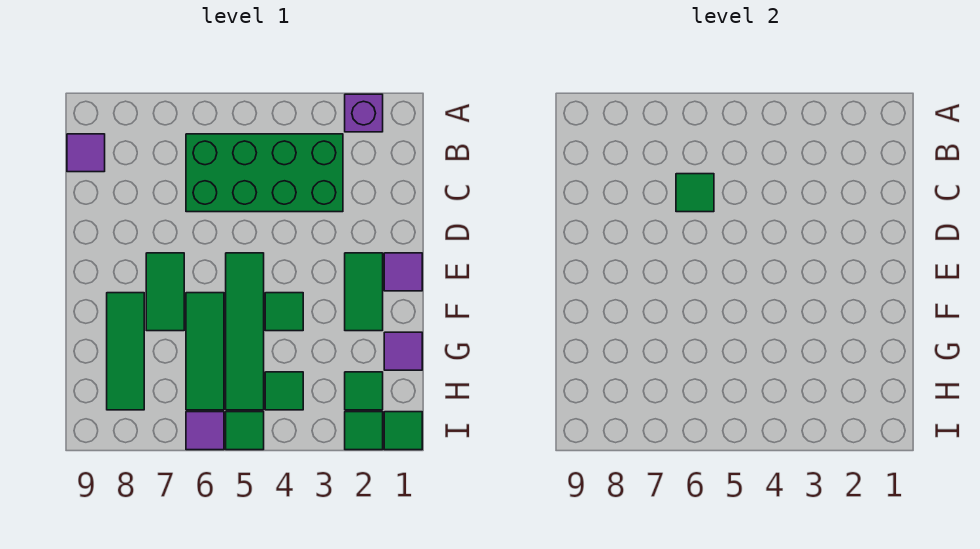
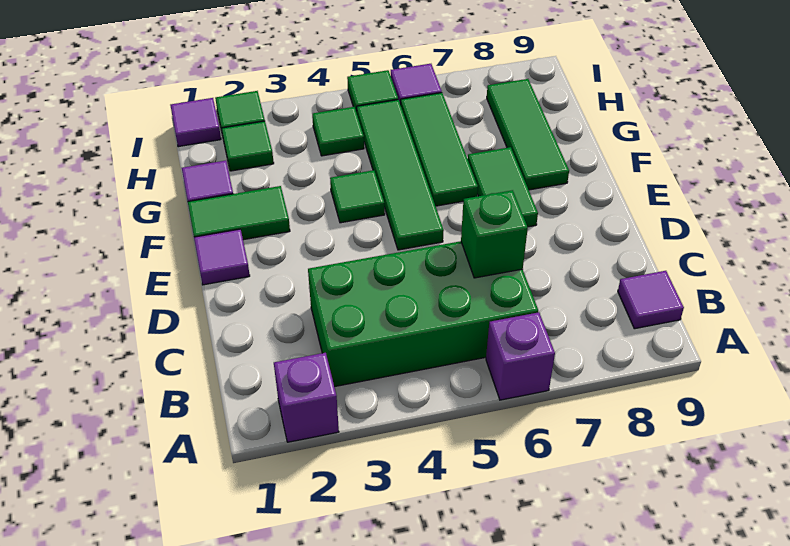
none -> purple 1x1 brick [486,312,555,400]
green 1x1 tile [676,174,714,212] -> green 1x1 brick [461,190,528,278]
green 1x2 tile [345,253,383,331] -> green 1x2 tile turned to [188,186,290,240]
green 1x1 tile [384,412,422,450] -> purple 1x1 tile [170,98,221,147]

